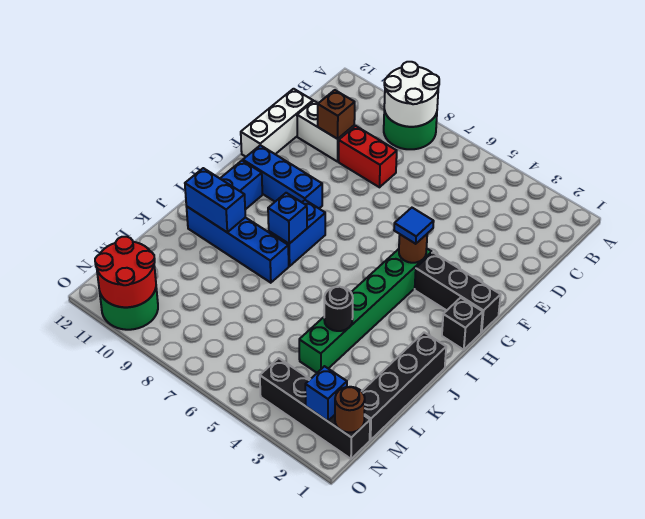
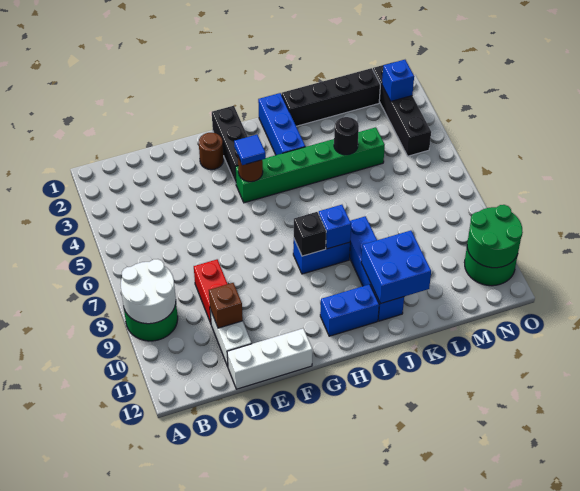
blue 1x3 brick [243,145,322,208] -> blue 1x3 brick moved to [258,93,305,155]
black 1x1 brick [442,298,483,350] -> black 1x1 brick moved to [294,212,326,256]
blue 1x2 brick [185,168,245,232] -> blue 2x2 brick [361,231,431,304]
brown 1x1 round brick [335,387,365,432] -> brown 1x1 round brick moved to [199,133,223,170]
red 2x2 round brick [95,237,156,307] -> green 2x2 round brick [467,205,523,268]

